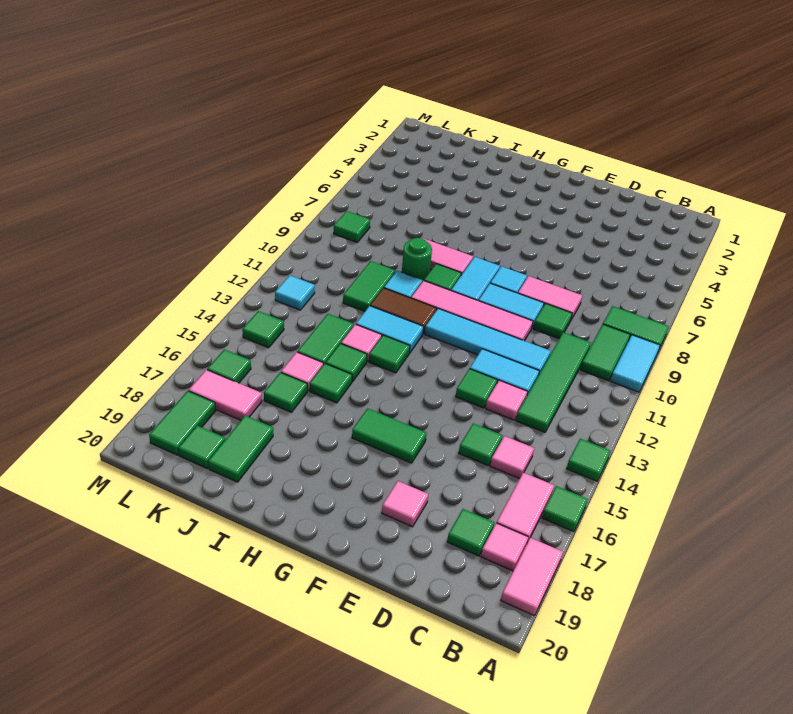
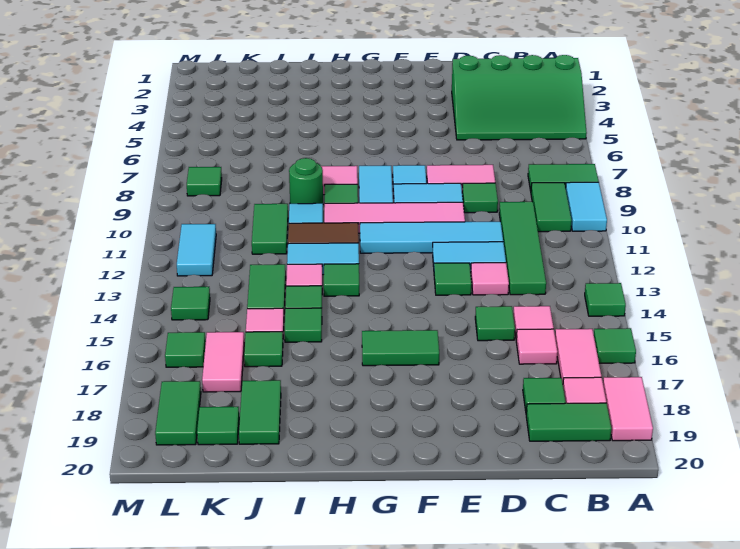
none -> green 3x4 slope [452,55,587,140]
none -> green 1x2 tile [526,403,612,441]
pink 1x1 tile [382,481,428,527] -> pink 1x1 tile moved to [516,329,557,364]
pink 1x2 tile [189,370,262,420] -> pink 1x2 tile turned to [202,332,244,392]
cyan 1x1 tile [275,275,315,310] -> cyan 1x2 tile [177,224,216,276]

